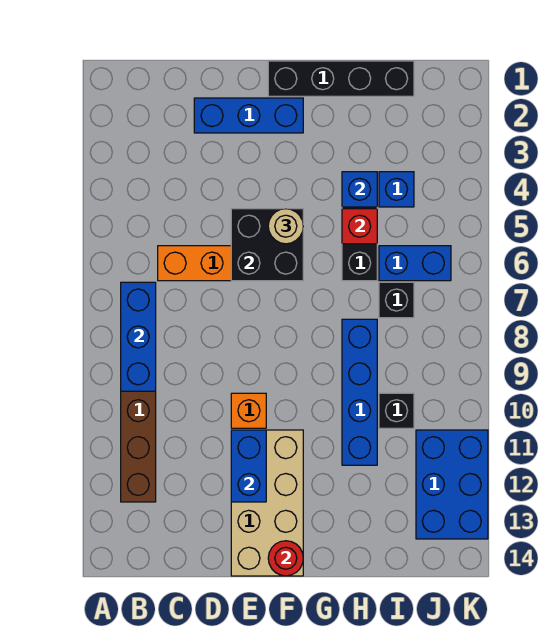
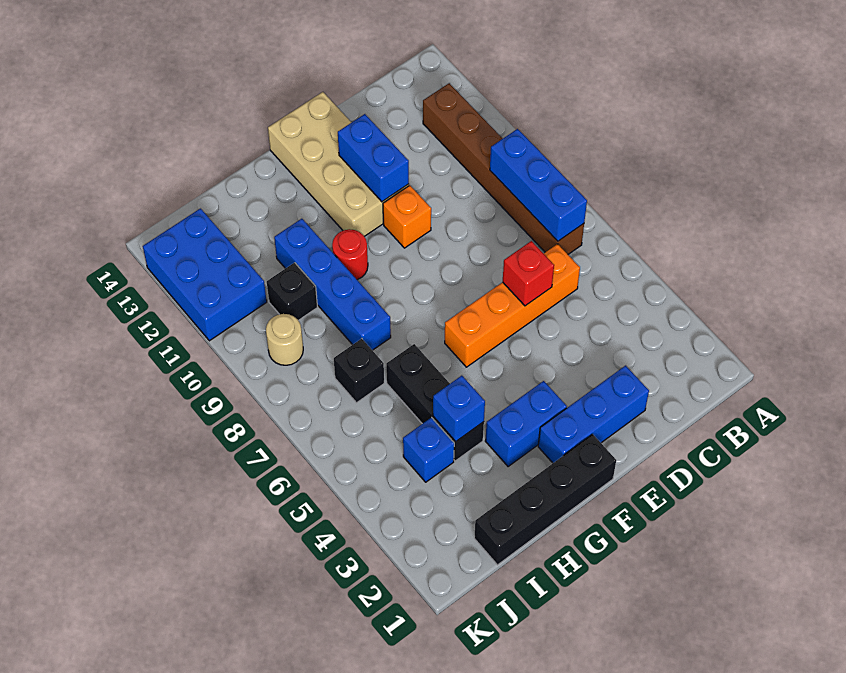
black 2x2 brick [231,209,303,281] -> none
tan 1x1 round brick [268,209,303,244] -> tan 1x1 round brick moved to [266,314,303,365]
red 1x1 round brick [268,541,303,576] -> red 1x1 round brick moved to [332,229,368,280]
red 1x1 brick [342,209,377,244] -> red 1x1 brick moved to [503,241,554,306]
blue 1x2 brick [379,246,451,281] -> blue 1x2 brick moved to [485,381,567,467]

